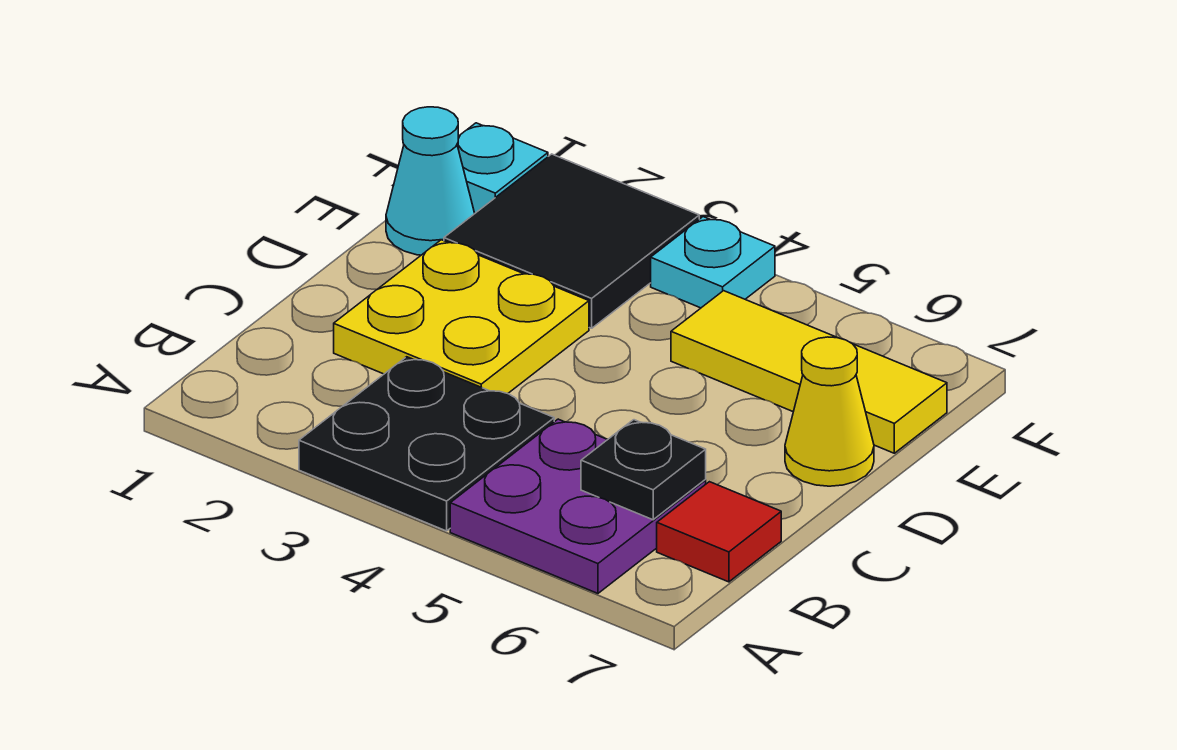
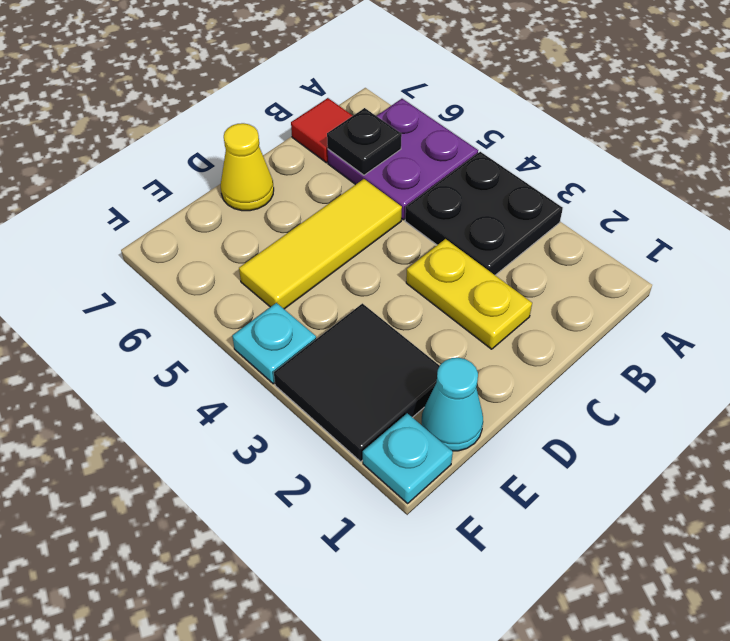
yellow 2x2 plate [334,240,589,394] -> yellow 1x2 plate [406,239,532,349]
yellow 1x3 tile [671,291,947,453] -> yellow 1x3 tile turned to [239,179,402,309]

